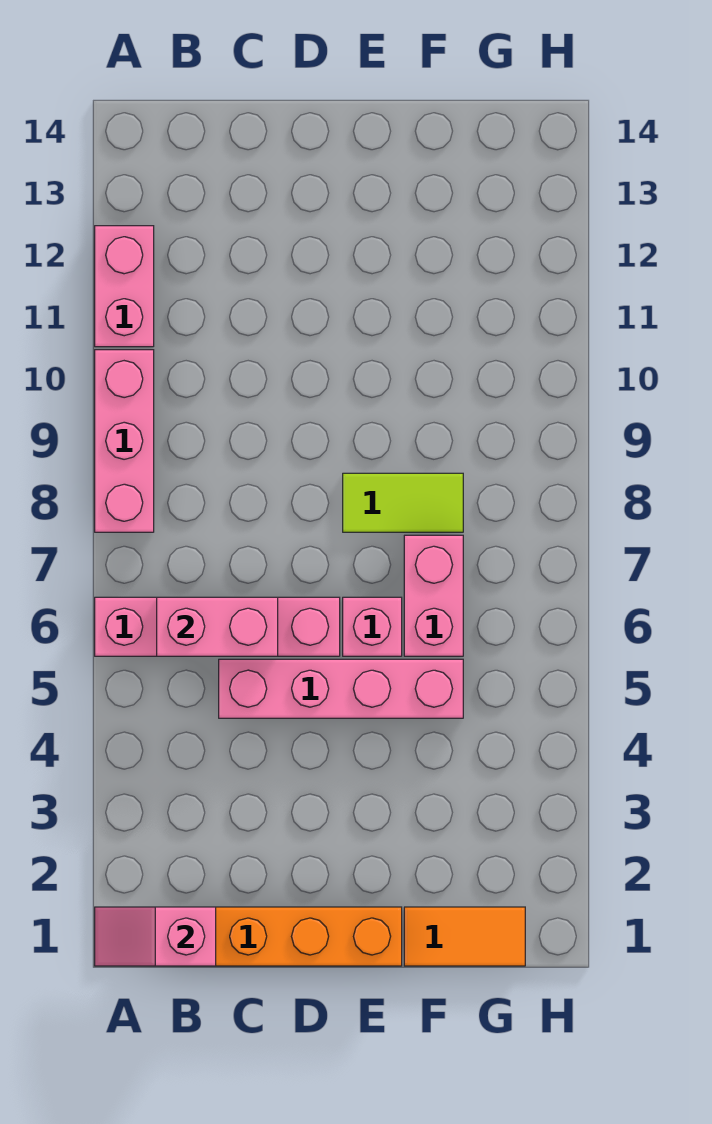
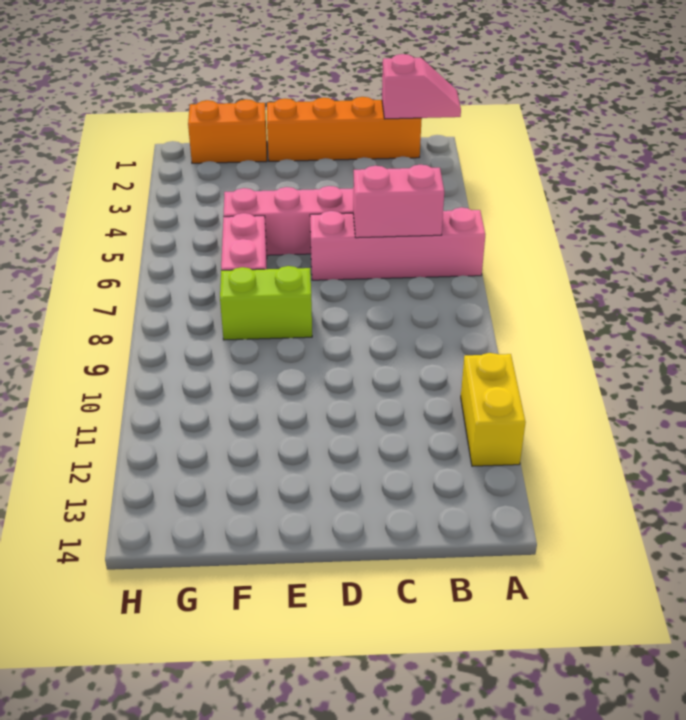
pink 1x3 brick [95,350,154,532] -> none
pink 1x2 brick [95,226,154,347] -> yellow 1x2 brick [461,353,526,466]
pink 1x1 brick [343,597,402,656] -> none
lime 1x2 tile [343,473,463,532] -> lime 1x2 brick [220,266,312,340]
orange 1x2 tile [404,907,525,966] -> orange 1x2 brick [188,99,267,163]

